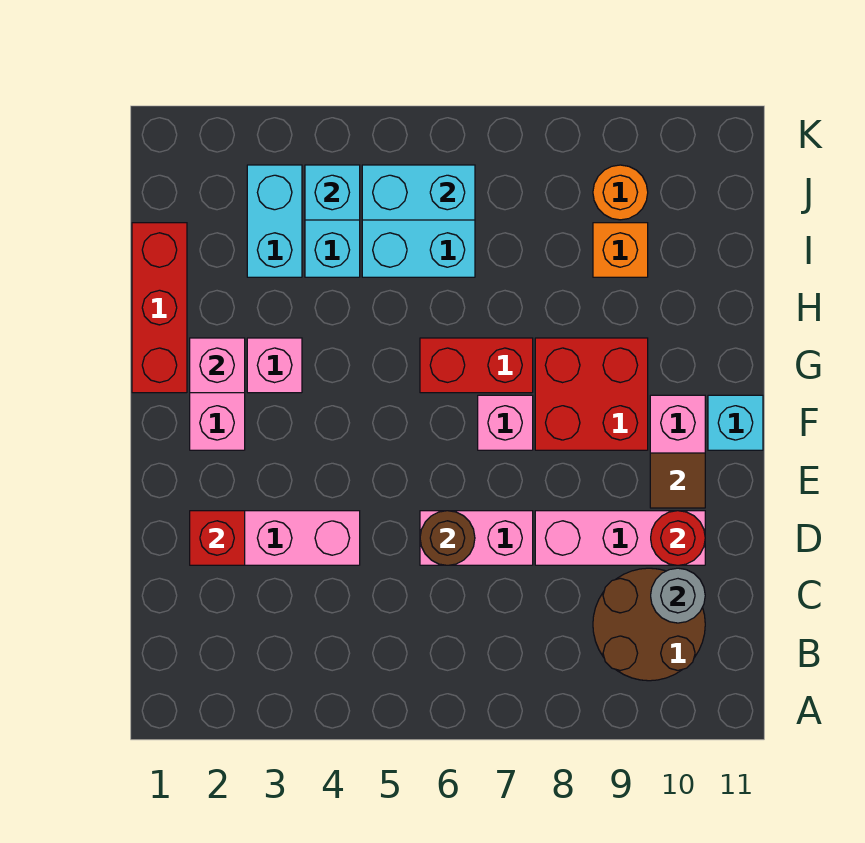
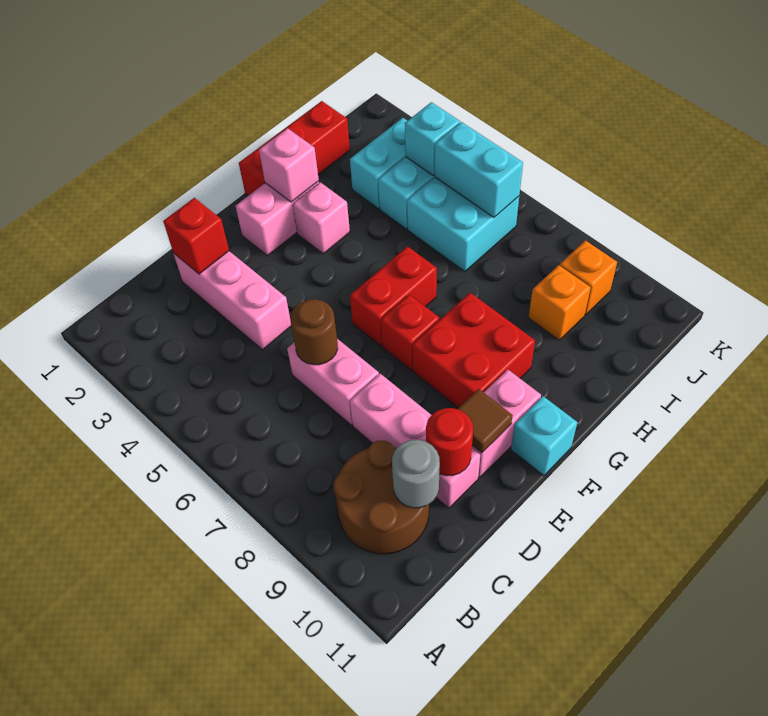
pink 1x1 brick [478,395,533,450] -> red 1x1 brick [381,295,439,370]
red 1x2 brick [420,338,533,393] -> red 1x2 brick turned to [350,246,437,346]
orange 1x1 round brick [593,165,648,220] -> orange 1x1 brick [560,240,617,315]

